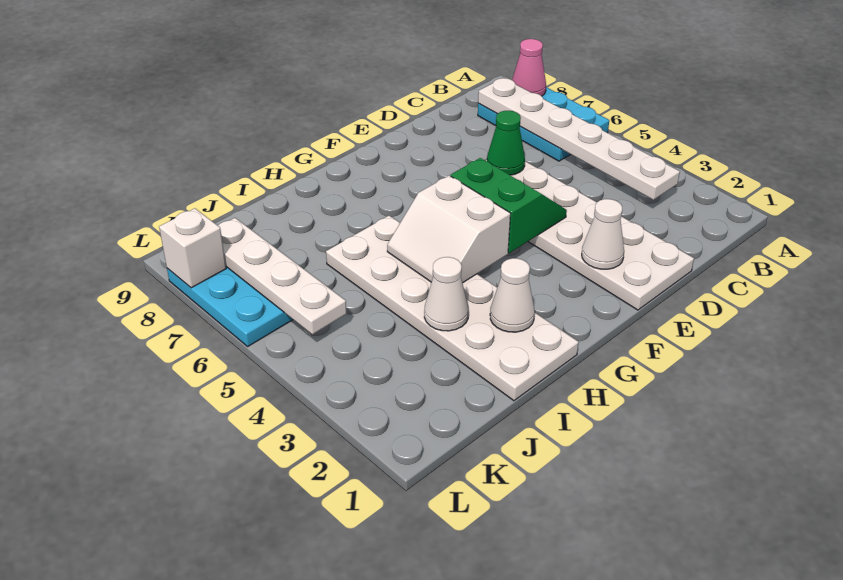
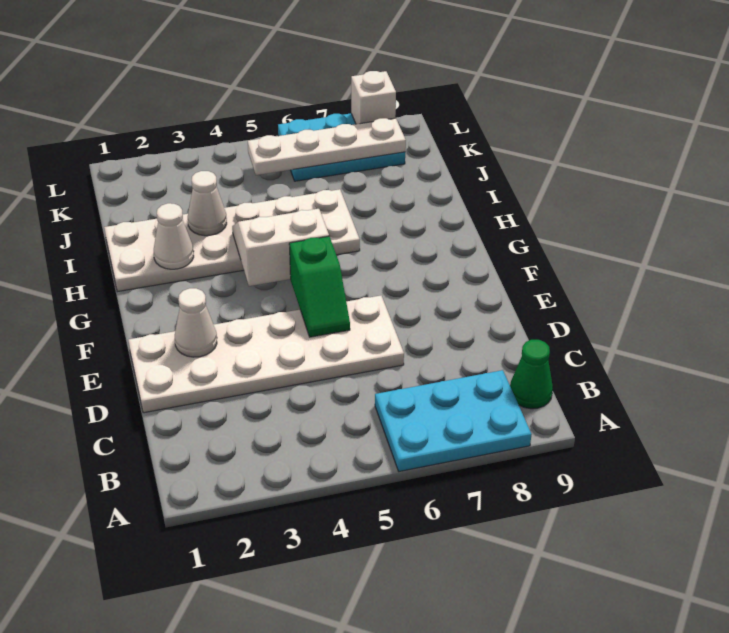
pink 1x1 cone [512,39,546,96] -> none
white 1x6 plate [478,78,680,200] -> none
green 1x1 cone [487,111,525,175] -> green 1x1 cone moved to [510,340,553,409]
green 2x2 slope [451,158,567,253] -> green 1x2 slope [289,236,350,337]

